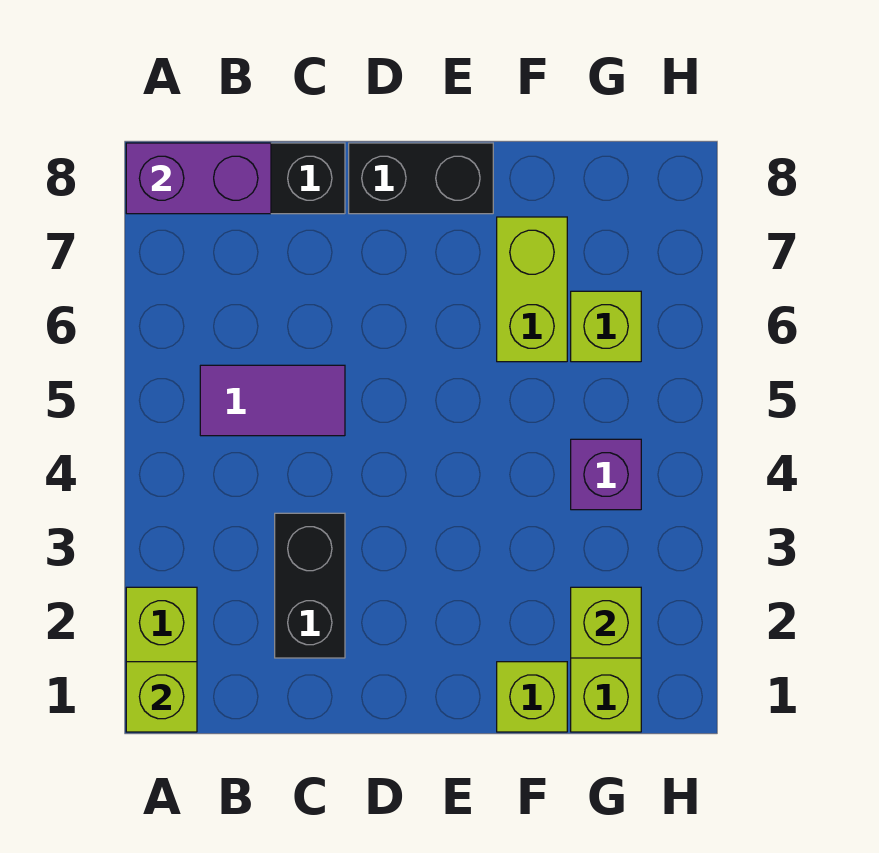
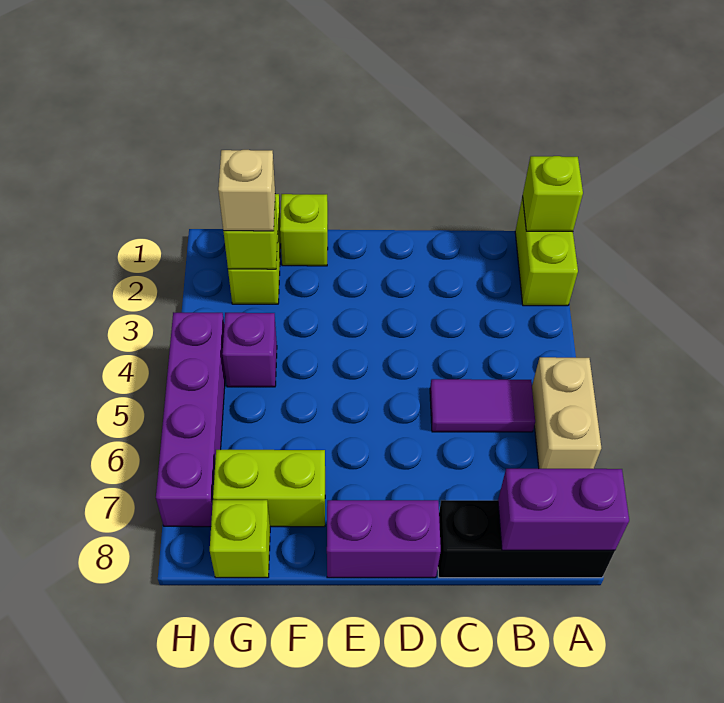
none -> tan 1x2 brick [532,357,601,469]
black 1x2 brick [275,513,345,658] -> none
black 1x2 brick [349,143,493,214] -> purple 1x2 brick [327,500,441,578]
lime 1x2 brick [497,217,567,362] -> lime 1x2 brick turned to [213,450,325,527]
none -> tan 1x1 brick [218,150,275,231]
lime 1x1 brick [571,291,641,362] -> lime 1x1 brick moved to [210,500,270,578]
none -> purple 1x4 brick [156,312,225,527]

